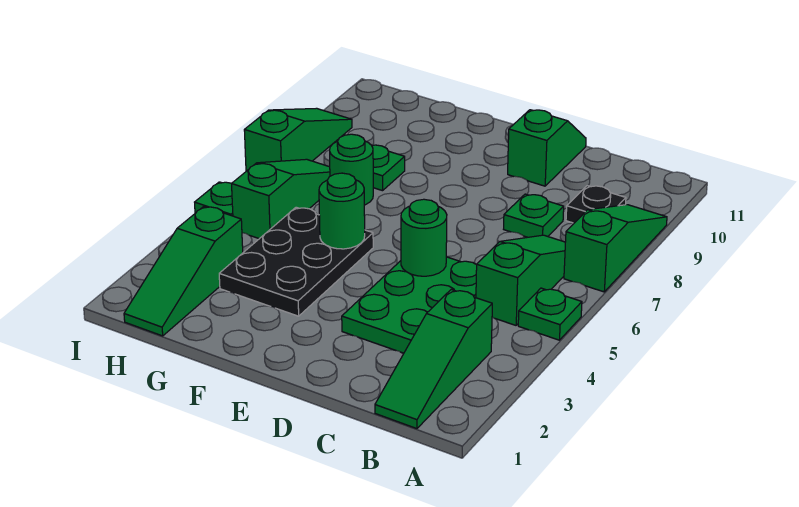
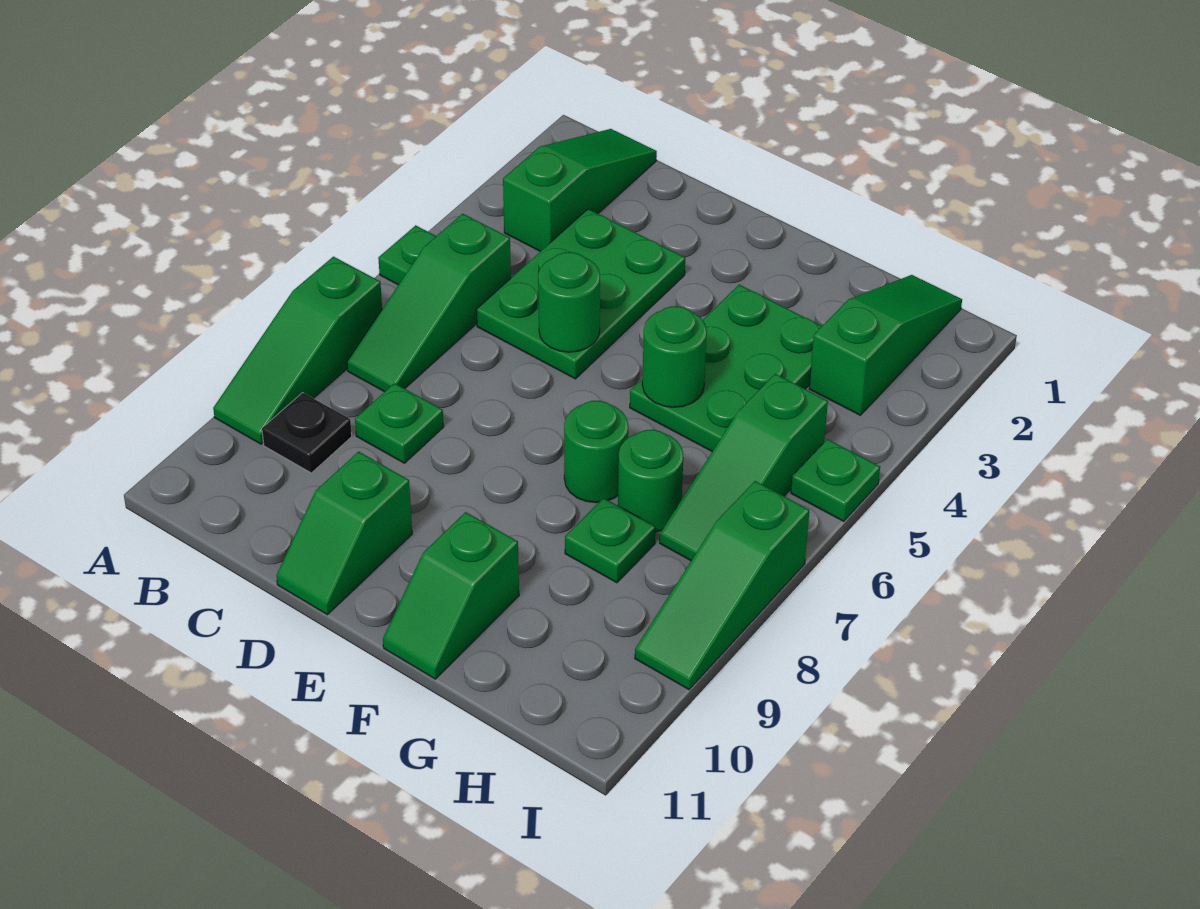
black 2x3 plate [219,207,373,316] -> green 2x3 plate [630,285,822,451]
none -> green 1x1 round brick [564,401,628,503]
none -> green 1x2 slope [383,512,519,679]

